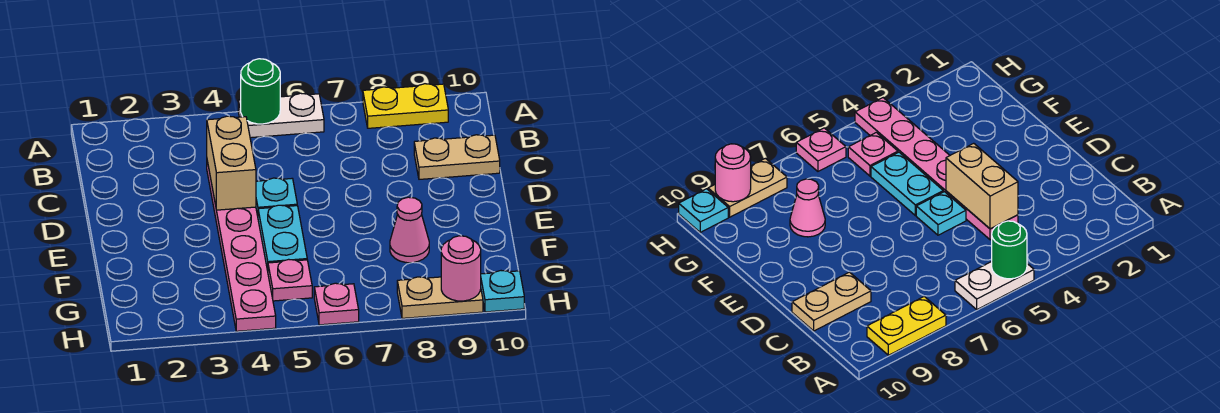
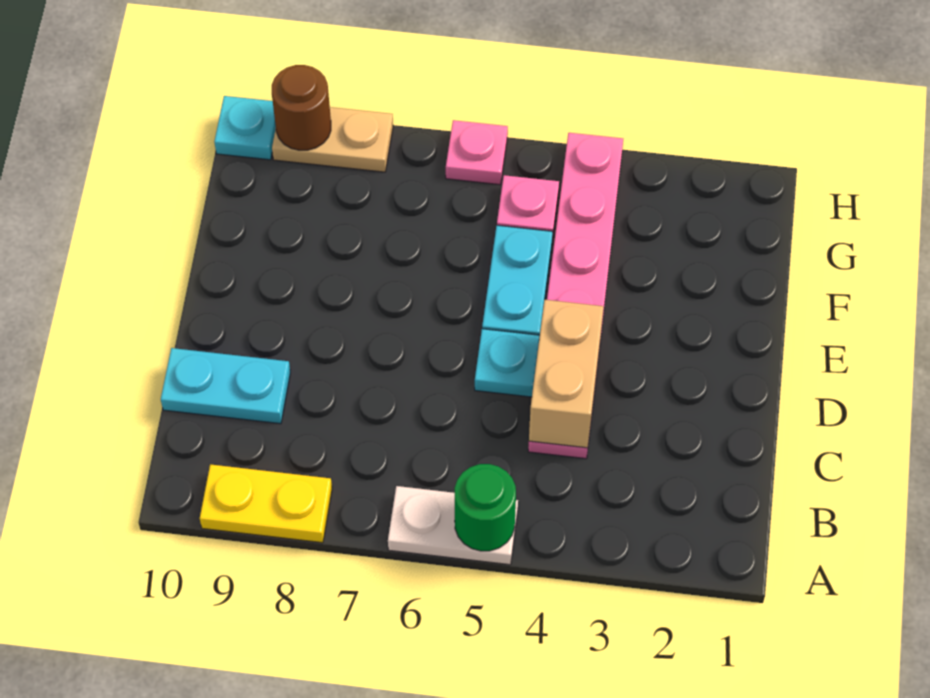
tan 1x2 plate [414,135,500,179] -> cyan 1x2 plate [161,348,290,424]
pink 1x1 cone [390,197,429,263] -> none
pink 1x1 round brick [441,236,481,301] -> brown 1x1 round brick [272,65,331,150]

